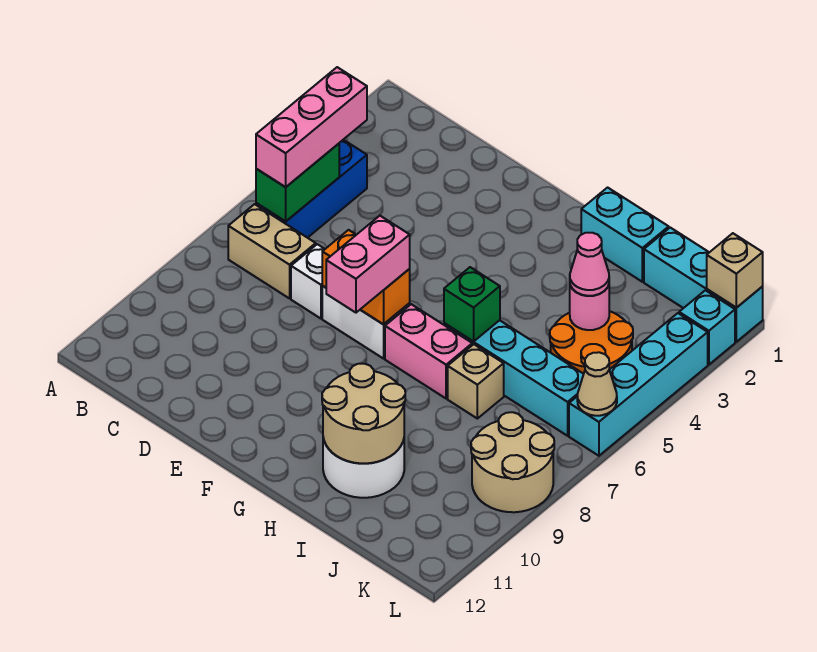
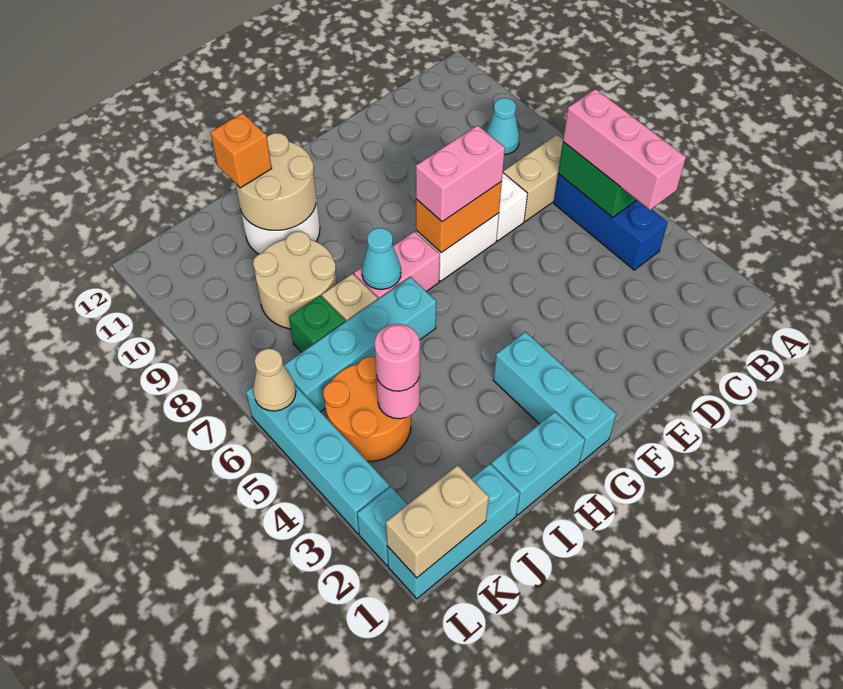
none -> cyan 1x1 cone [487,98,519,155]
pink 1x2 brick [326,216,410,313] -> pink 1x2 brick turned to [416,125,505,222]
none -> cyan 1x3 brick [493,332,616,463]
green 1x1 brick [444,267,500,342] -> green 1x1 brick moved to [289,296,345,352]
none -> cyan 1x1 cone [362,228,401,289]
none -> orange 1x1 brick [210,113,272,188]
pink 1x1 cone [570,233,609,296] -> pink 1x1 round brick [375,324,420,391]
tan 2x2 round brick [471,412,554,512] -> tan 2x2 round brick moved to [253,232,337,329]
tan 1x1 brick [707,233,763,308] -> tan 1x2 brick [386,465,489,578]

